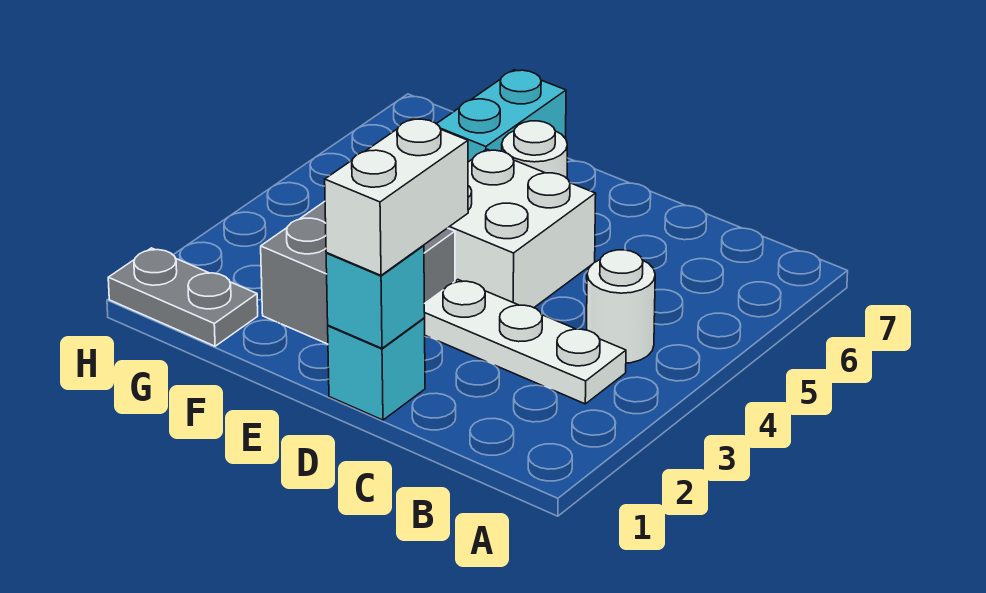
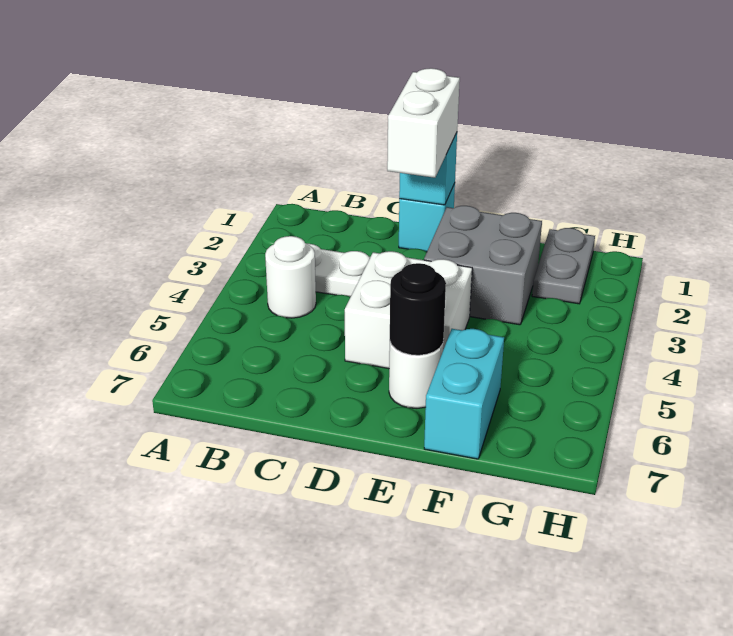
none -> black 1x1 round brick [390,263,446,355]
grey 1x2 plate [108,248,258,346] -> grey 1x2 plate turned to [532,228,595,304]

